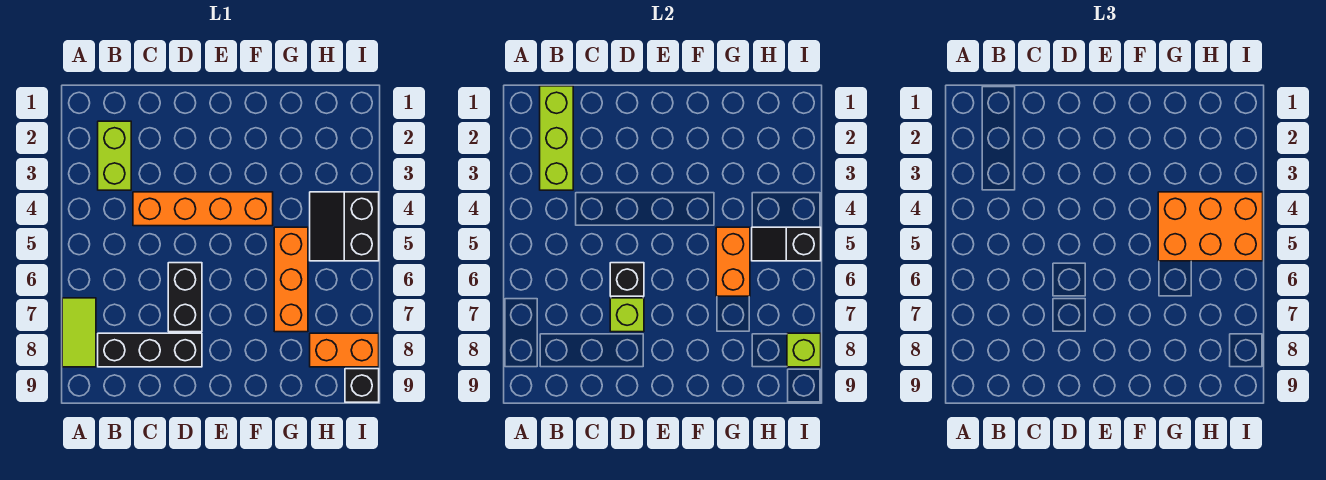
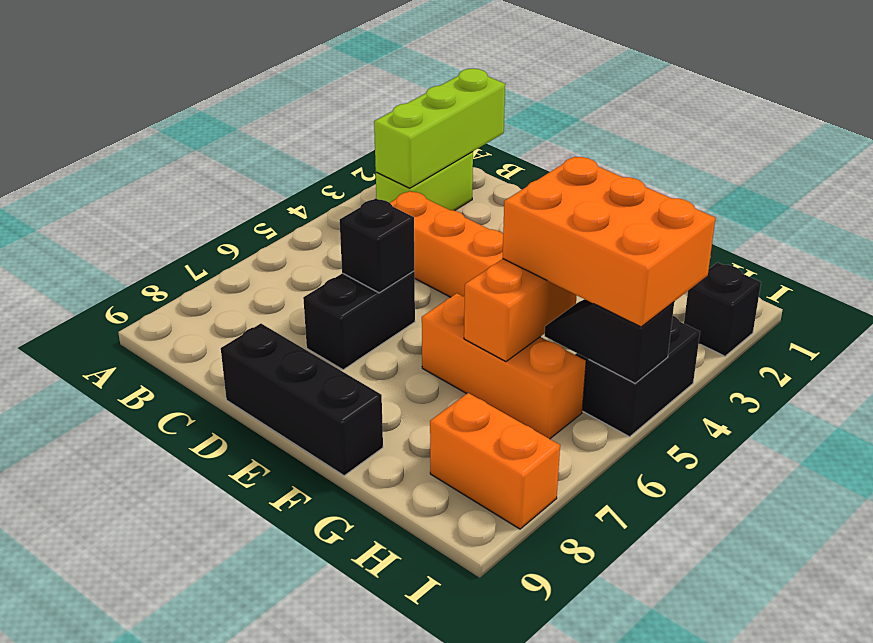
lime 1x2 tile [62,298,96,367] -> none
black 1x3 brick [98,333,202,367] -> black 1x3 brick moved to [221,324,383,476]
lime 1x1 brick [610,298,644,332] -> none
orange 1x3 brick [274,227,308,332] -> orange 1x3 brick turned to [422,293,586,439]
lime 1x1 brick [787,333,821,367] -> none
black 1x1 brick [345,369,379,402] -> black 1x1 brick moved to [684,262,761,356]

